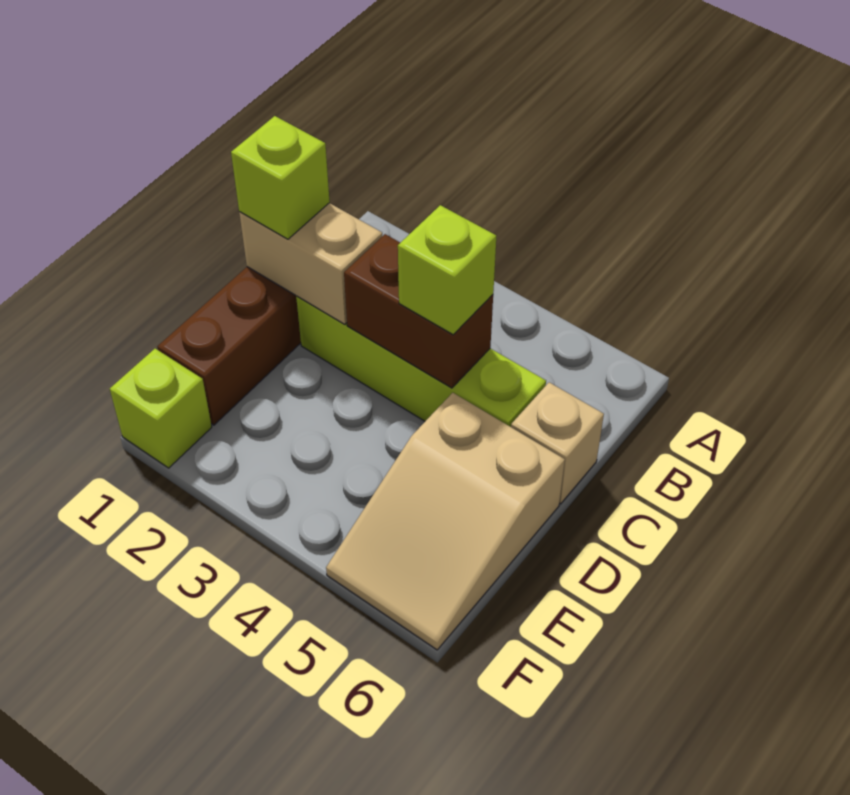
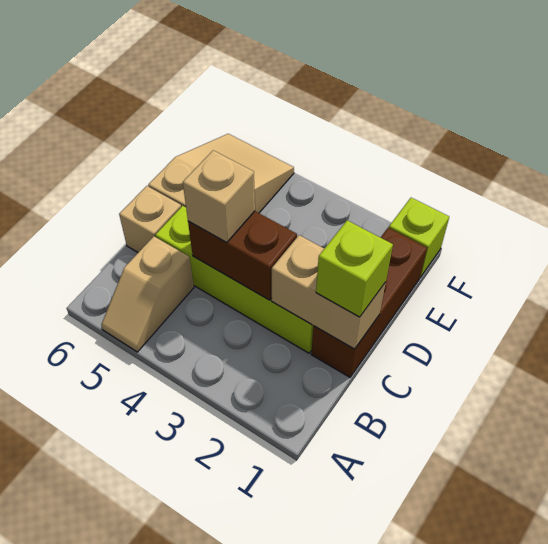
none -> tan 1x2 slope [101,236,194,352]
lime 1x1 brick [398,205,496,335] -> tan 1x1 brick [183,150,255,242]

